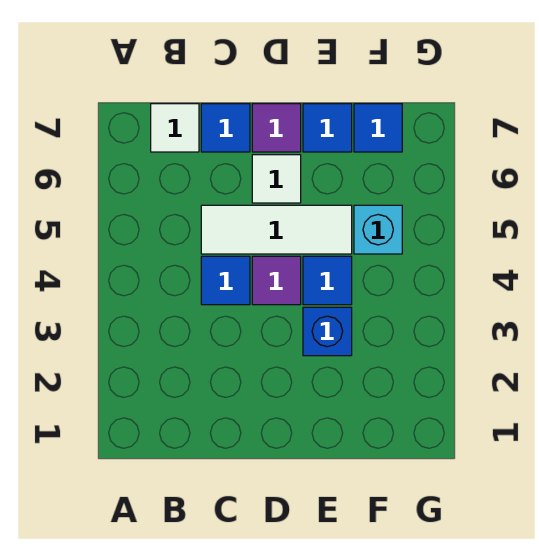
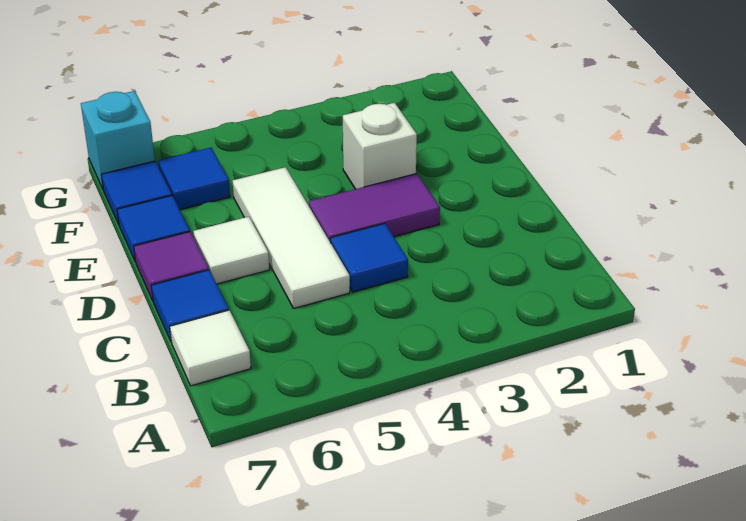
purple 1x1 tile [252,256,301,305] -> purple 1x2 tile [309,174,440,243]
blue 1x1 brick [303,307,352,356] -> white 1x1 brick [343,103,417,189]
blue 1x1 tile [303,256,352,305] -> blue 1x1 tile moved to [158,148,230,210]
cyan 1x1 brick [354,205,402,254] -> cyan 1x1 brick moved to [81,91,155,189]

